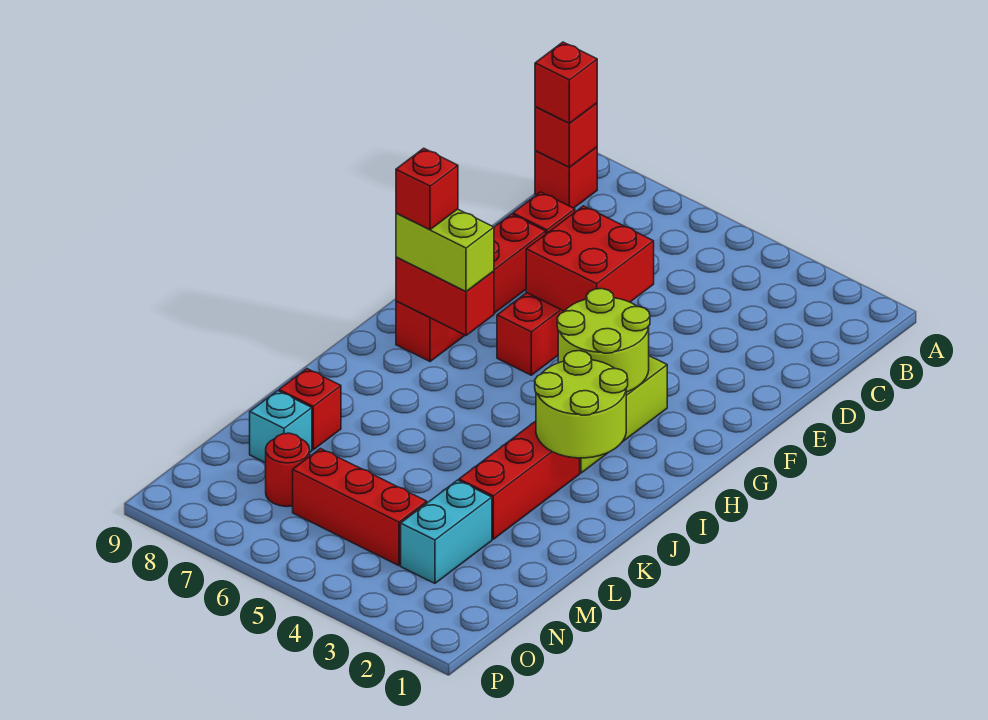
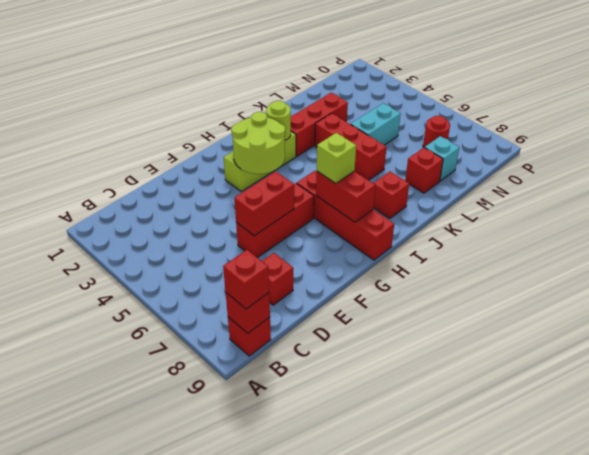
red 2x2 brick [526,206,654,311] -> red 1x2 brick [234,171,294,236]
red 1x4 brick [396,214,546,362] -> red 1x4 brick turned to [297,171,394,260]
lime 1x2 brick [396,209,494,292] -> lime 1x1 brick [317,133,356,183]
red 1x1 brick [396,148,458,230] -> red 1x1 brick moved to [373,172,409,219]
lime 2x2 round brick [535,351,628,458] -> lime 1x1 round brick [266,101,291,140]
cyan 1x2 brick [401,480,492,583] -> cyan 1x2 brick moved to [351,103,401,145]
red 1x3 brick [293,449,427,566] -> red 1x3 brick moved to [315,113,387,180]

